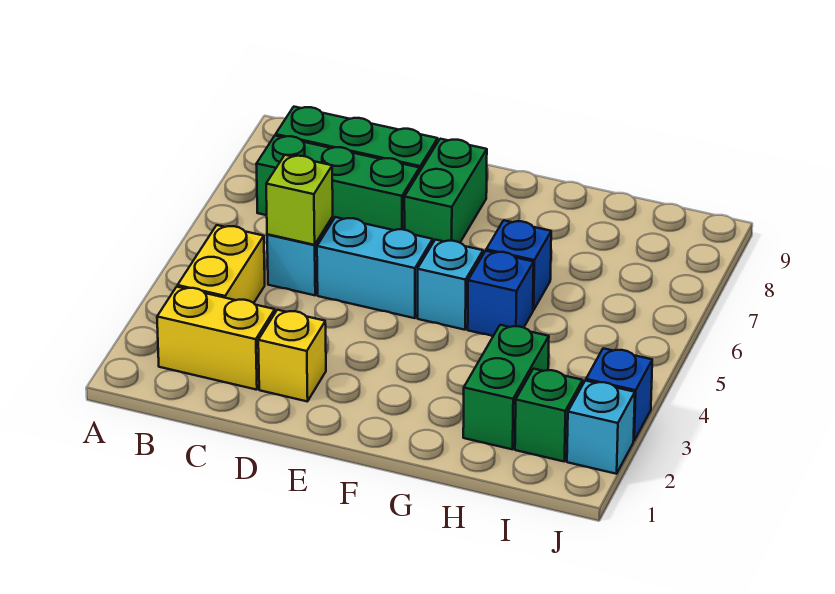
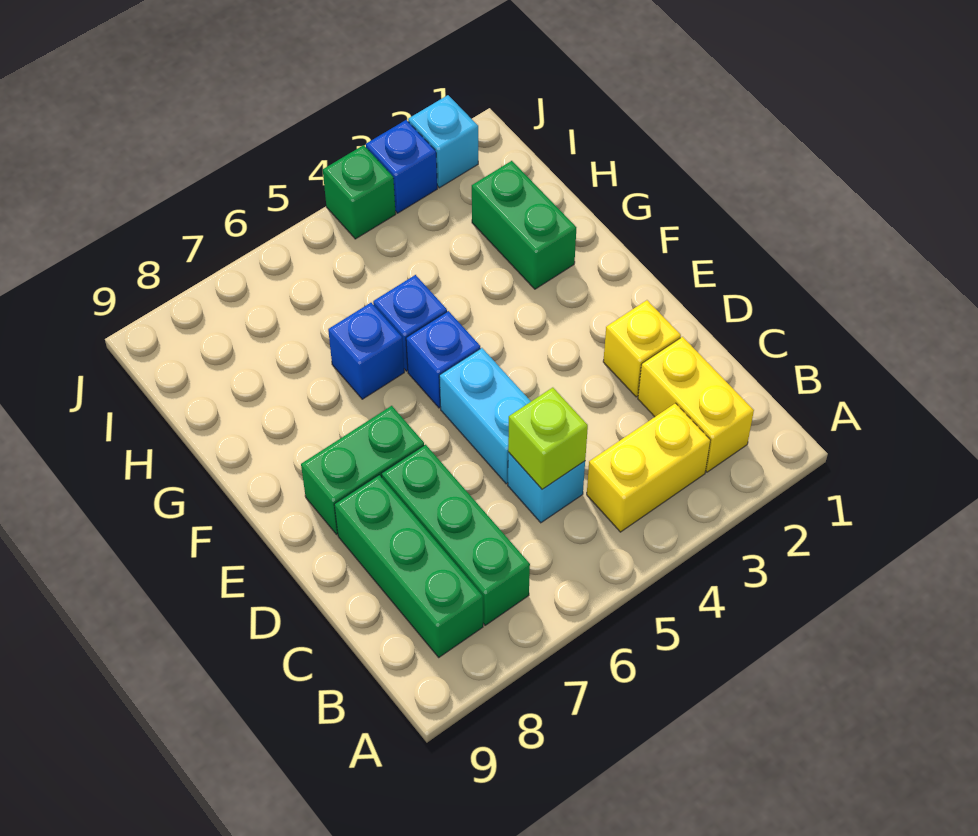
cyan 1x1 brick [418,240,483,330] -> blue 1x1 brick [406,311,480,408]
green 1x2 brick [463,325,549,449] -> green 1x2 brick turned to [472,161,576,289]
green 1x1 brick [515,369,583,461] -> green 1x1 brick moved to [323,145,396,239]

